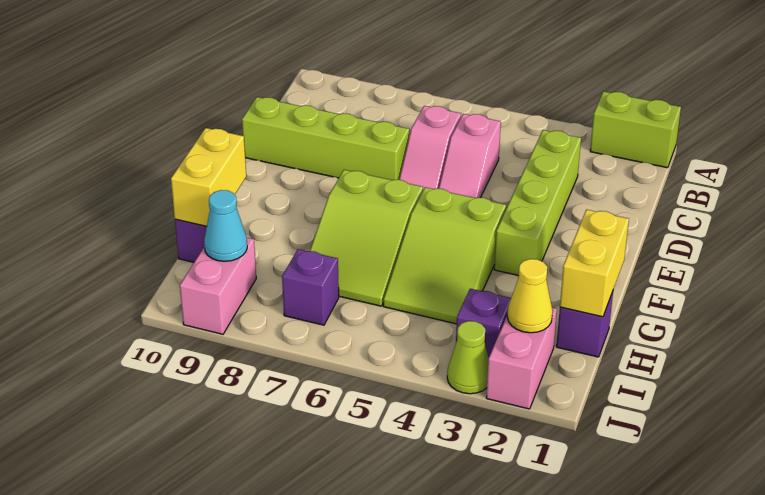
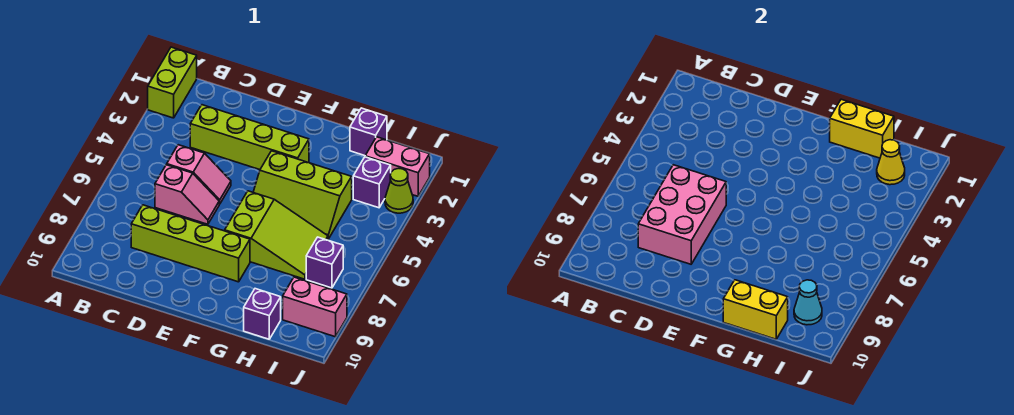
none -> pink 2x3 brick [638,165,726,264]
lime 1x4 brick [242,97,409,180] -> lime 1x4 brick turned to [131,205,250,282]
lime 2x3 slope [383,187,506,324] -> lime 2x3 slope turned to [253,151,352,239]

